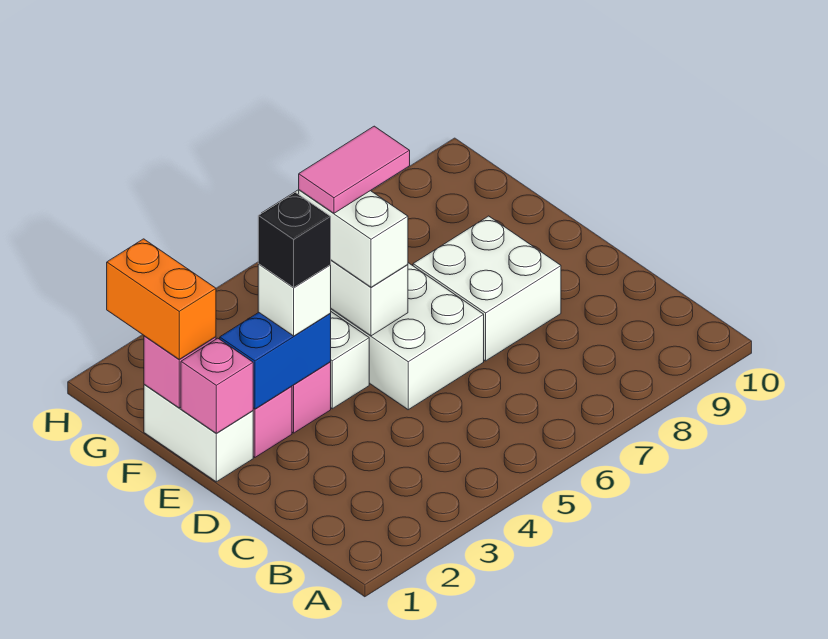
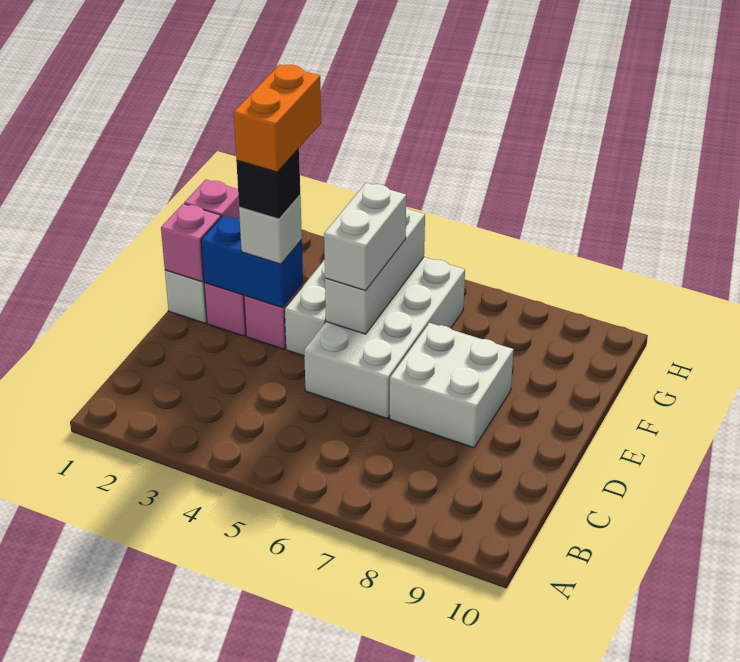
orange 1x2 brick [107,239,216,359] -> orange 1x2 brick moved to [234,64,321,172]
pink 1x2 tile [299,126,410,213] -> none

